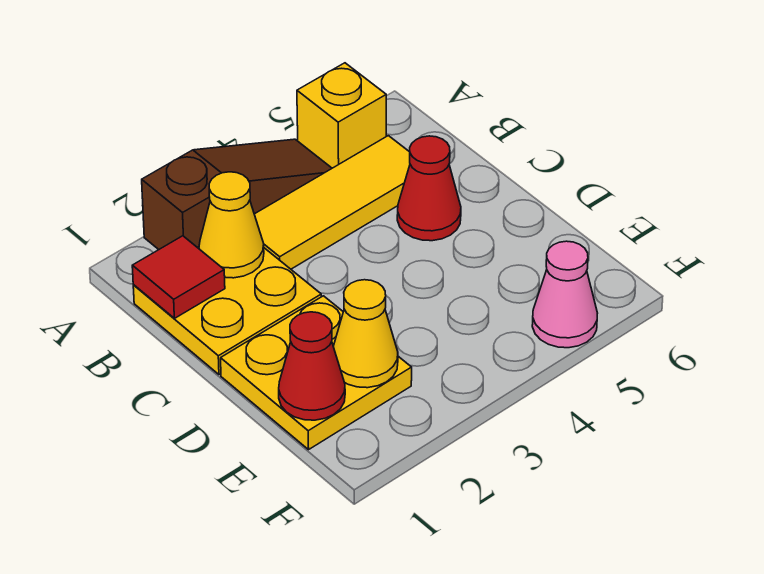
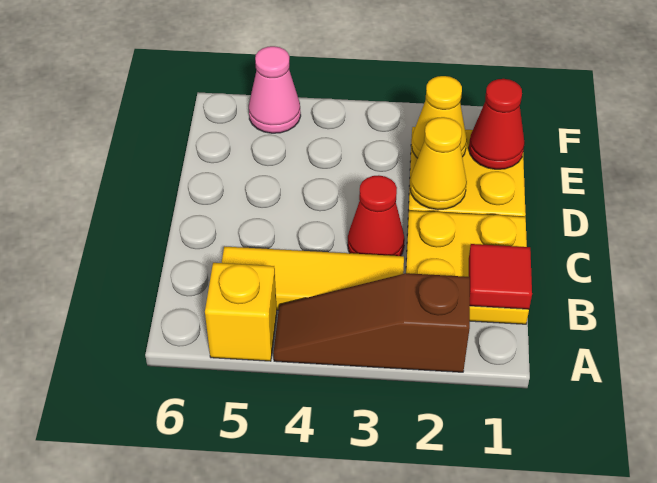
yellow 1x1 cone [199,172,264,278] -> yellow 1x1 cone moved to [410,117,467,210]
red 1x1 cone [397,136,461,241] -> red 1x1 cone moved to [348,175,405,256]

